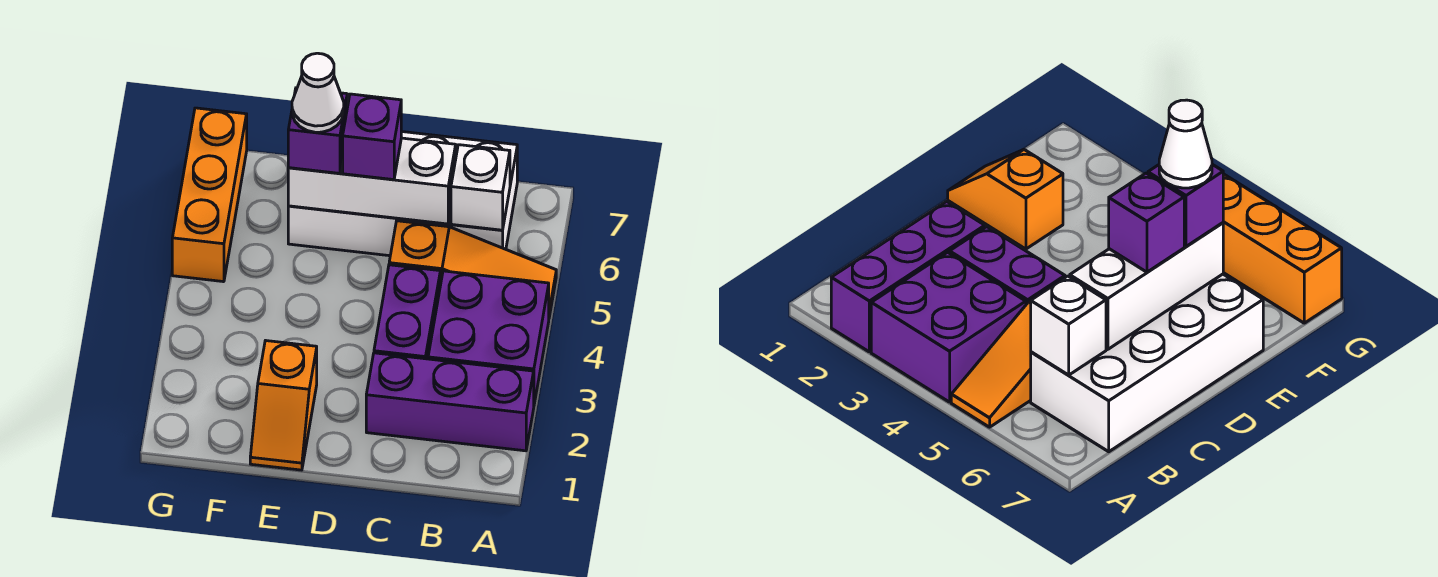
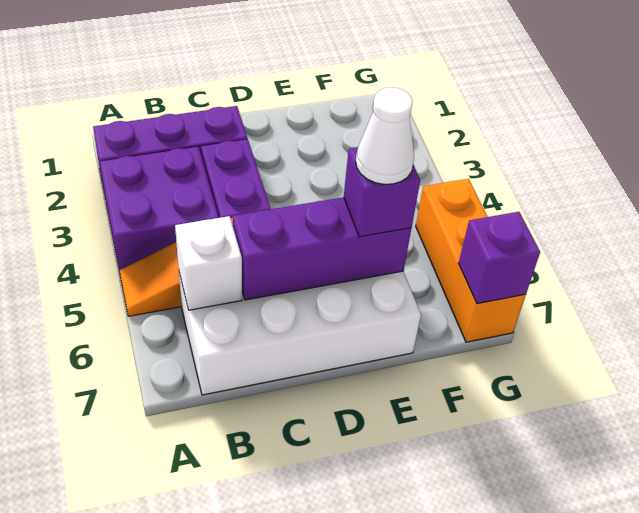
white 1x3 brick [288,138,456,224] -> purple 1x3 brick [233,197,411,300]
purple 1x1 brick [343,94,401,180] -> purple 1x1 brick moved to [458,212,540,304]
orange 1x2 slope [250,341,317,470] -> none

